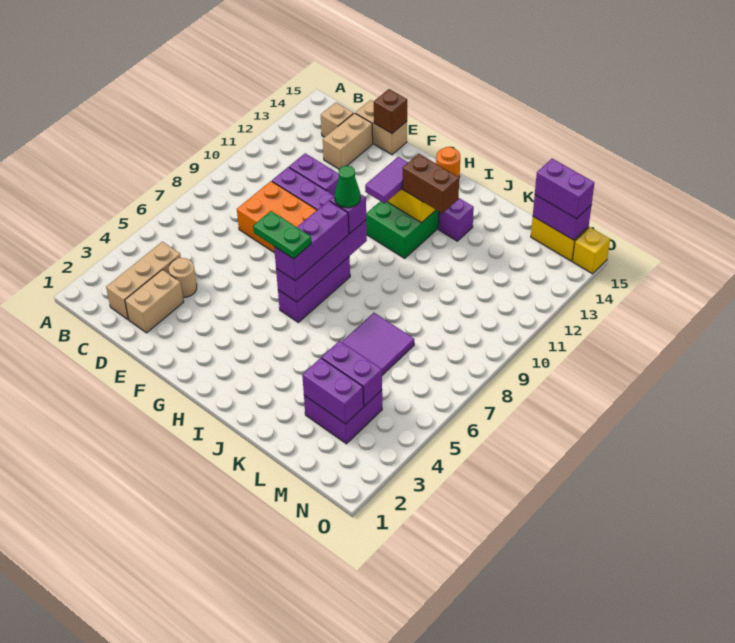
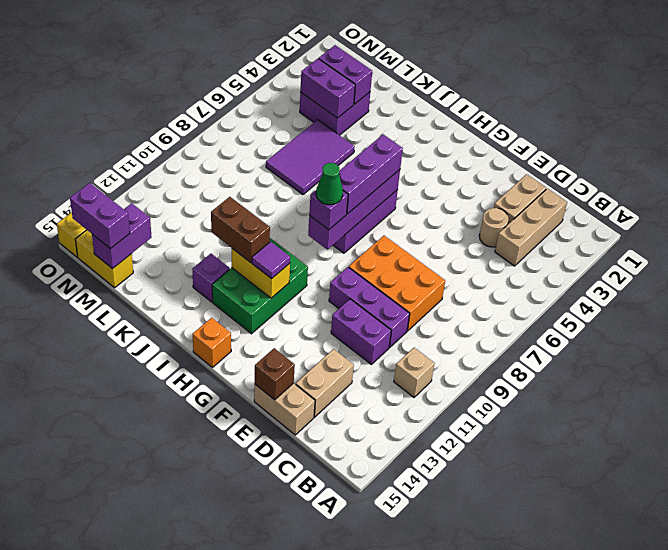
tan 1x1 brick [321,102,354,137] -> tan 1x1 brick moved to [394,348,435,397]
green 1x2 plate [253,211,311,259] -> none
purple 1x2 tile [365,157,408,203] -> purple 1x1 tile [252,242,290,279]
orange 1x1 round brick [436,147,460,177] -> orange 1x1 brick [193,318,231,367]
purple 1x2 brick [533,195,591,240] -> purple 1x2 brick turned to [92,203,152,269]

